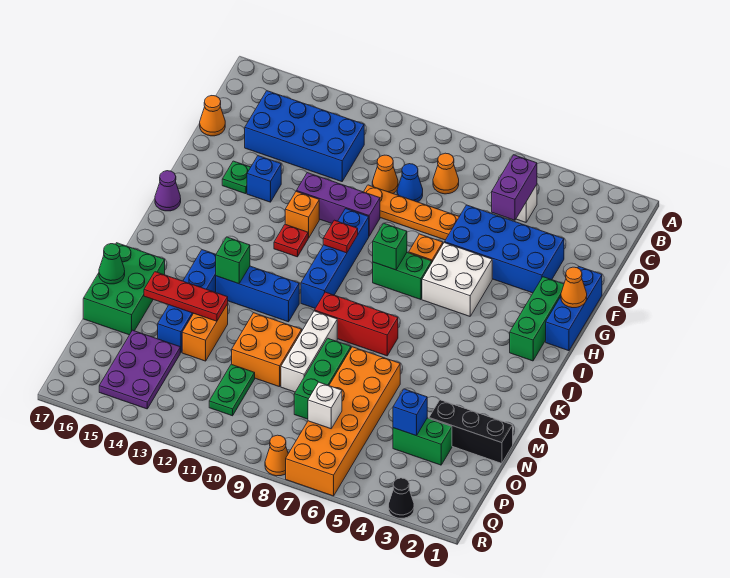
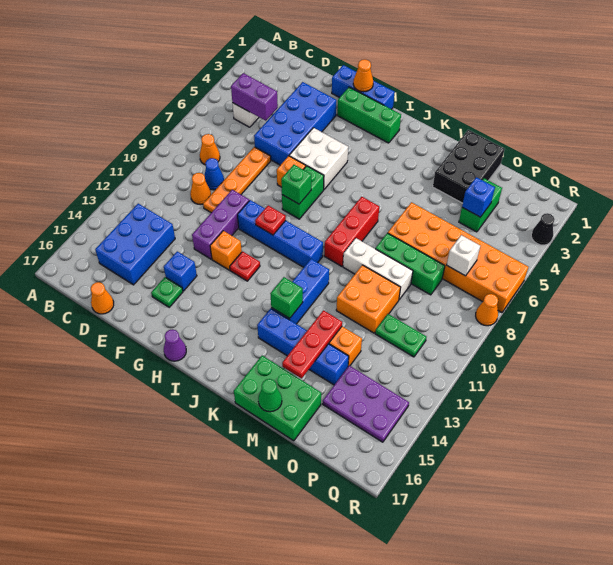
blue 2x4 brick [245,91,364,182] -> blue 2x3 brick [95,204,175,285]
black 1x3 brick [429,400,513,463] -> black 2x3 brick [433,130,505,203]

